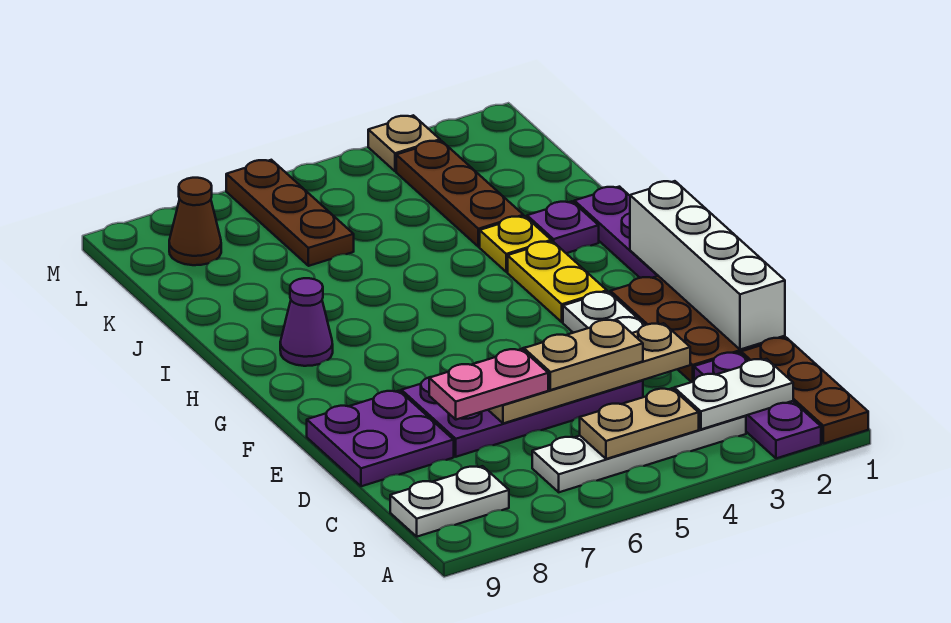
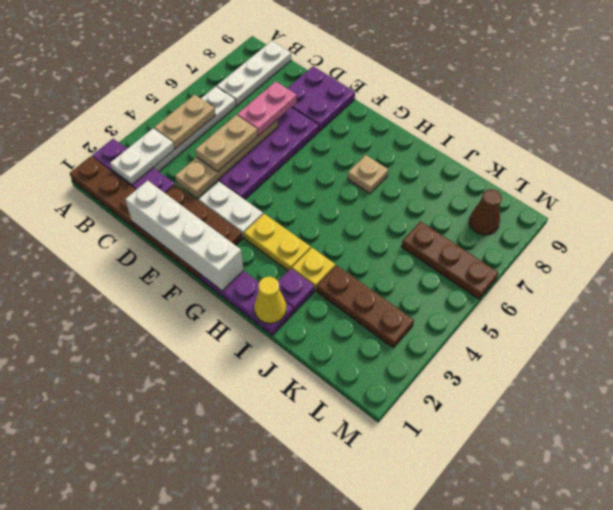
white 1x2 plate [390,466,509,537] -> white 1x3 plate [217,41,291,106]
purple 1x1 cone [280,278,333,366] -> none
none -> yellow 1x1 cone [254,277,286,323]
tan 1x1 plate [368,115,440,171] -> tan 1x1 plate moved to [348,155,388,194]

